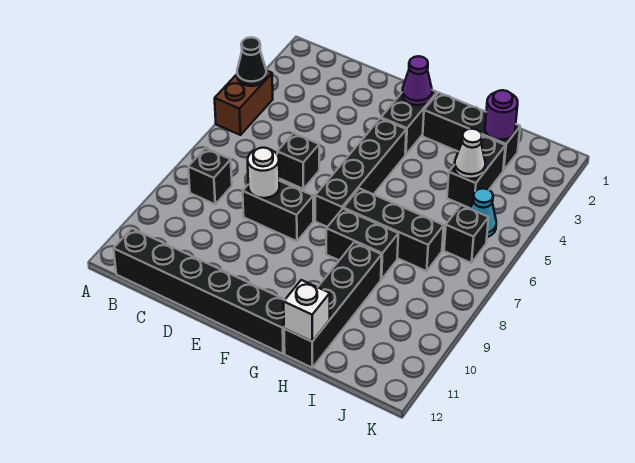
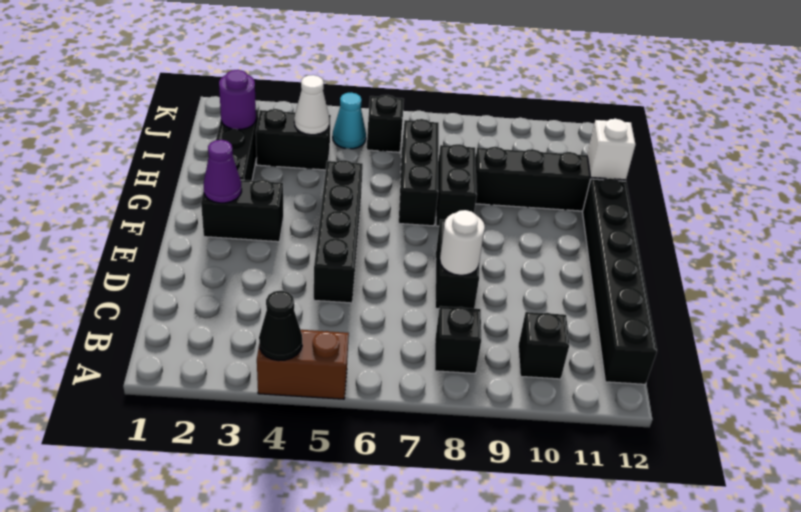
black 1x1 brick [277,133,319,189] -> black 1x1 brick moved to [518,312,569,379]
black 1x4 brick [315,118,406,227] -> black 1x4 brick turned to [314,160,363,303]

